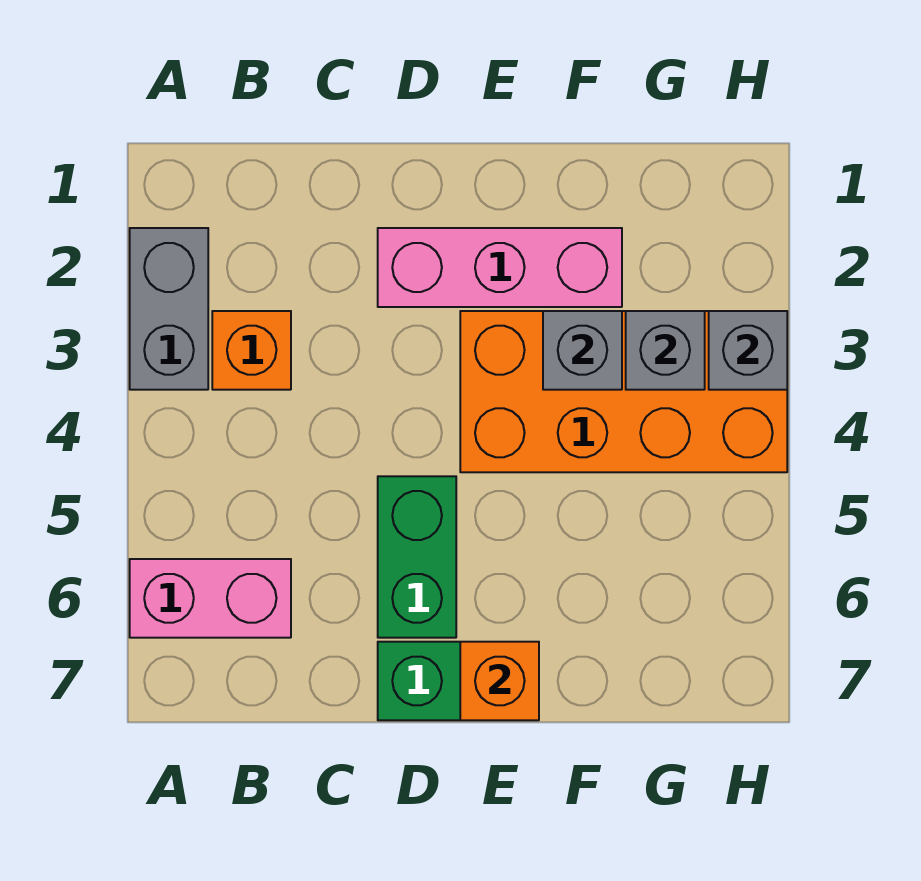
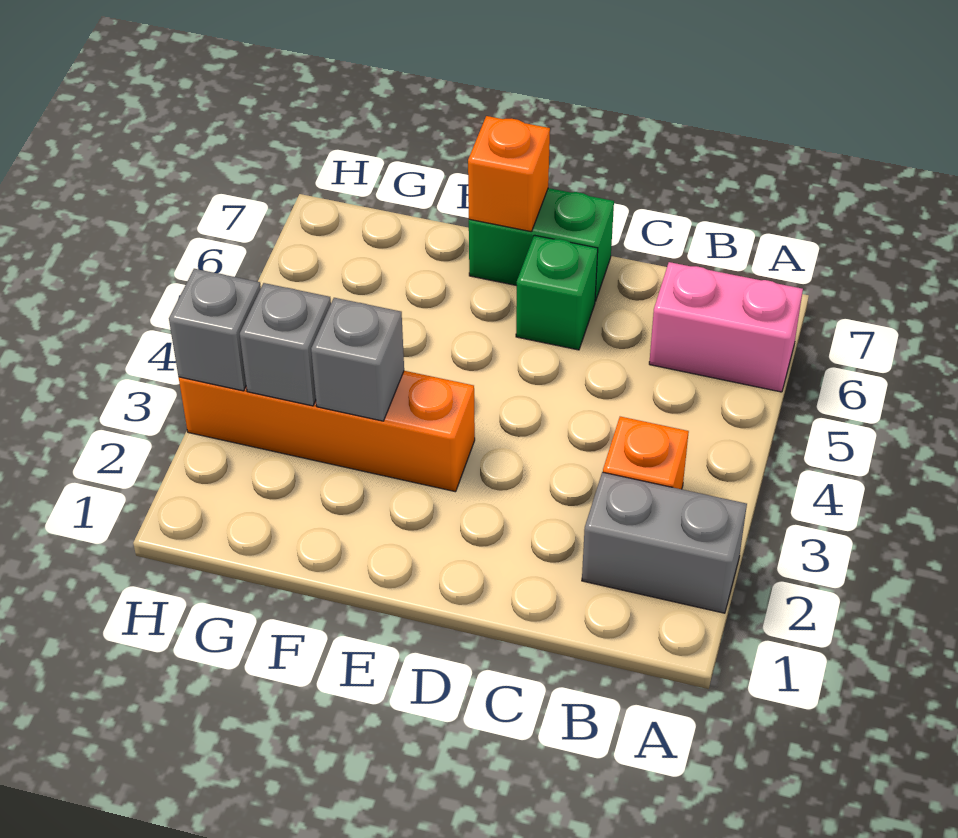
grey 1x2 brick [130,228,208,390] -> grey 1x2 brick turned to [582,472,747,613]
pink 1x3 brick [378,228,622,307] -> none
green 1x2 brick [378,476,456,638] -> green 1x1 brick [516,235,598,350]
orange 2x4 brick [460,311,787,472] -> orange 1x4 brick [179,371,475,492]

